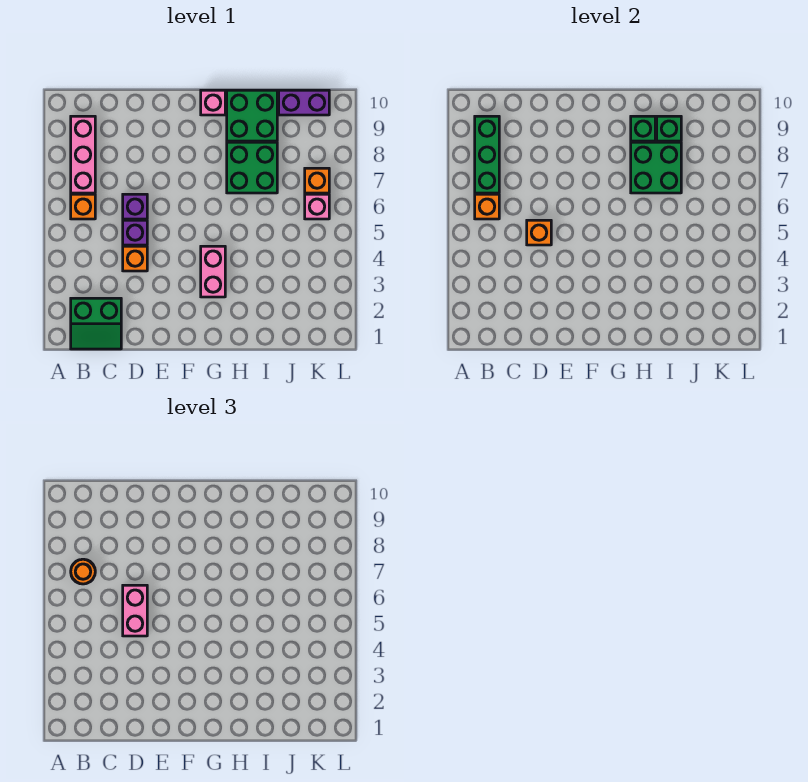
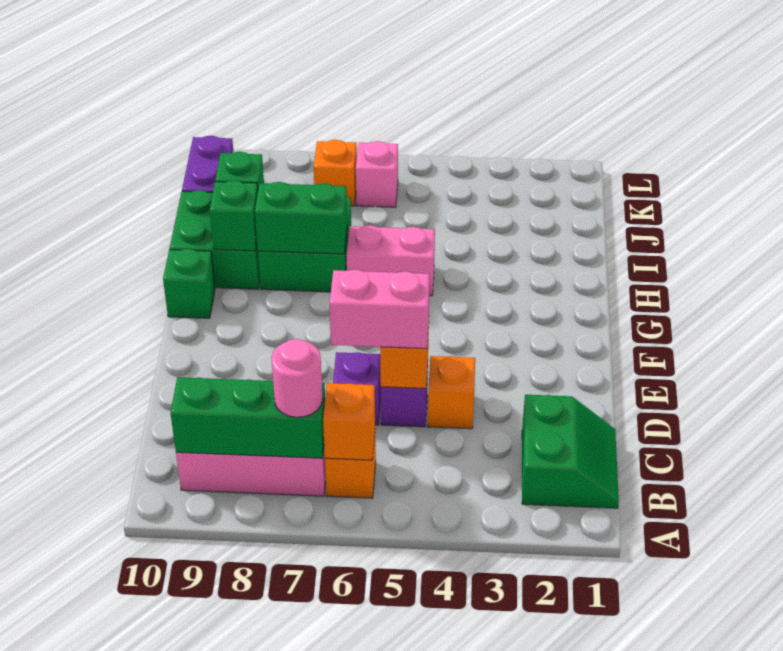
orange 1x1 round brick [71,559,95,584] -> pink 1x1 round brick [271,339,323,417]
pink 1x2 brick [201,246,225,297] -> pink 1x2 brick moved to [347,225,435,296]
pink 1x1 brick [201,90,225,115] -> green 1x1 brick [163,249,215,318]
green 2x2 brick [631,142,681,193] -> green 1x2 brick [255,182,347,254]

